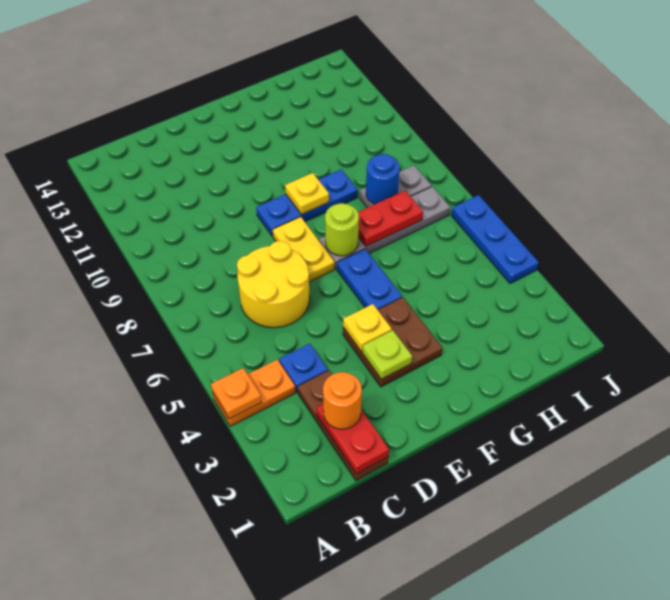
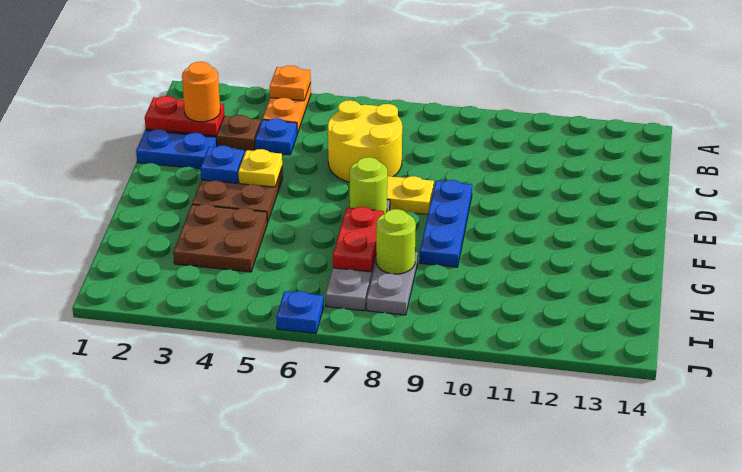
lime 1x1 plate [362,330,412,379] -> blue 1x1 plate [200,146,245,183]
blue 1x2 plate [337,249,402,310] -> blue 1x2 plate moved to [136,129,217,169]
yellow 1x1 plate [285,173,329,215] -> none
none -> brown 2x2 plate [173,204,267,272]
blue 1x1 round brick [366,154,400,204] -> lime 1x1 round brick [376,209,416,274]
blue 1x3 plate [451,195,539,284] -> blue 1x1 plate [276,291,323,333]

